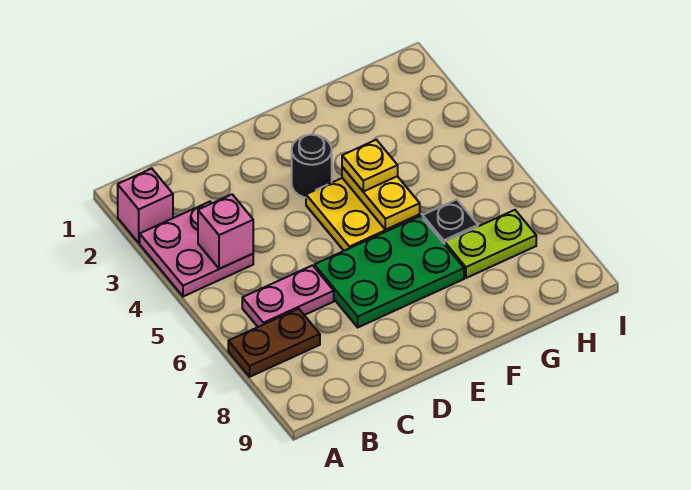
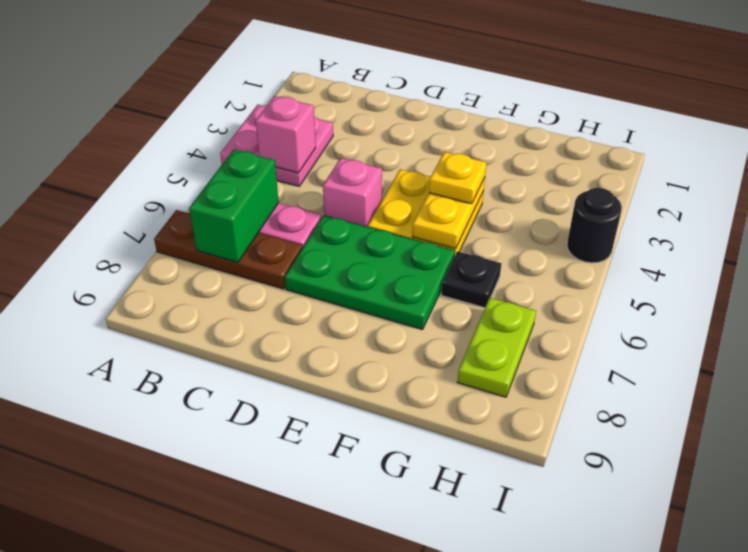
pink 1x1 brick [118,169,173,243] -> pink 1x1 brick moved to [323,158,382,227]
brown 1x2 plate [228,309,320,377] -> brown 1x3 plate [154,210,302,289]
none -> green 1x2 brick [189,150,279,262]
black 1x1 round brick [292,134,332,198] -> black 1x1 round brick moved to [567,188,622,263]
lime 1x2 plate [445,210,536,278] -> lime 1x2 plate turned to [458,298,536,397]

